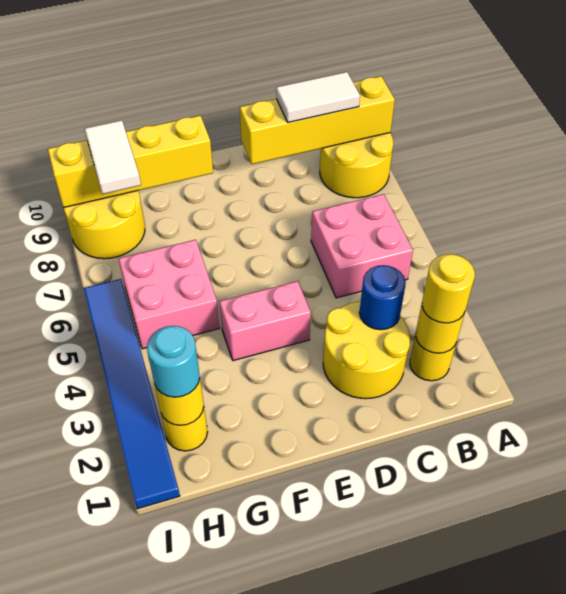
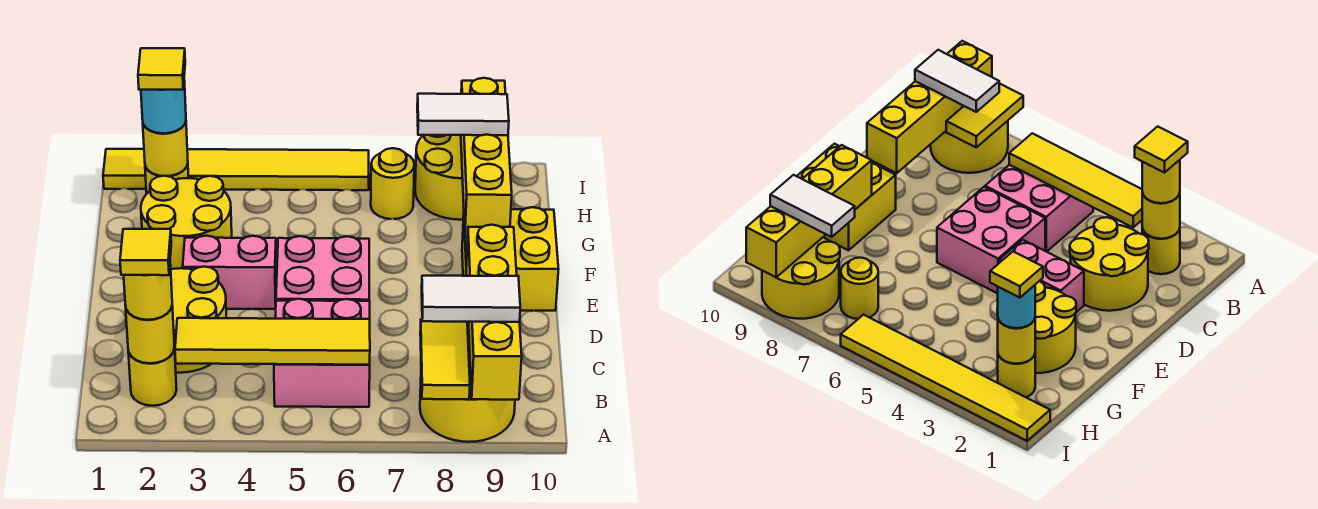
none -> yellow 1x2 tile [420,319,470,399]
none -> yellow 1x1 tile [120,229,171,275]
none -> yellow 1x4 tile [175,318,370,365]
white 1x2 tile [276,72,360,122] -> white 1x2 tile turned to [422,276,520,322]
blue 1x1 round brick [359,265,406,330] -> none
pink 1x2 brick [219,281,311,361] -> pink 1x2 brick turned to [183,236,277,309]
none -> yellow 2x2 brick [462,207,559,311]
none -> yellow 2x2 round brick [141,176,232,269]
pink 2x2 brick [119,240,220,349] -> pink 2x2 brick moved to [276,236,369,301]
none -> yellow 1x1 tile [138,48,185,90]
none -> yellow 1x1 round brick [371,148,414,219]
blue 1x6 tile [84,279,180,509] -> yellow 1x6 tile [103,149,369,190]

